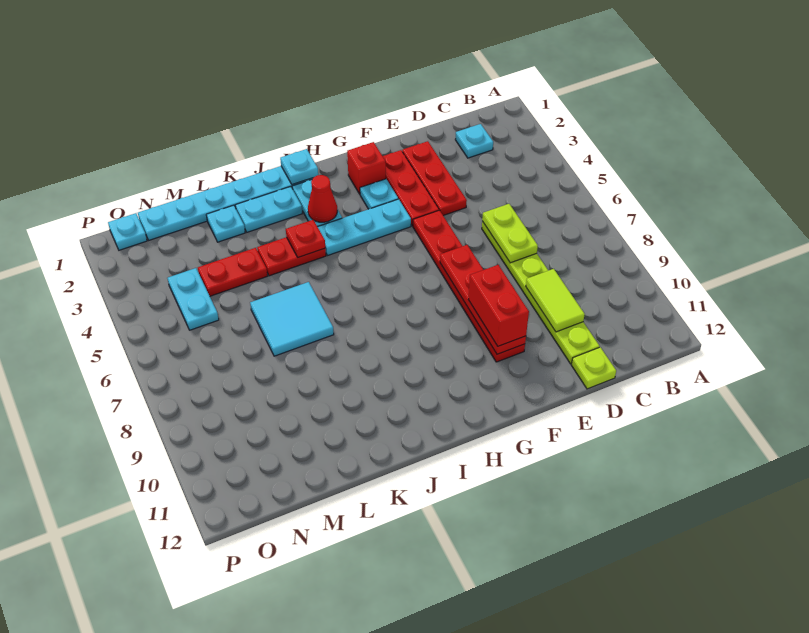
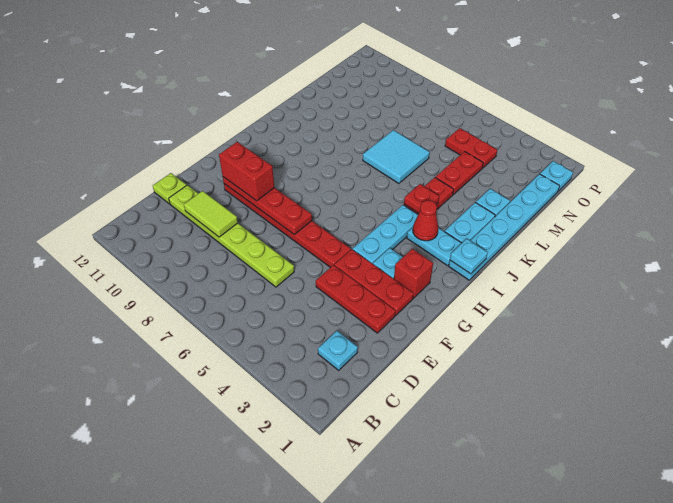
lime 1x2 plate [482,204,538,263] -> none
cyan 1x2 plate [168,268,219,330] -> red 1x2 plate [445,128,497,168]

